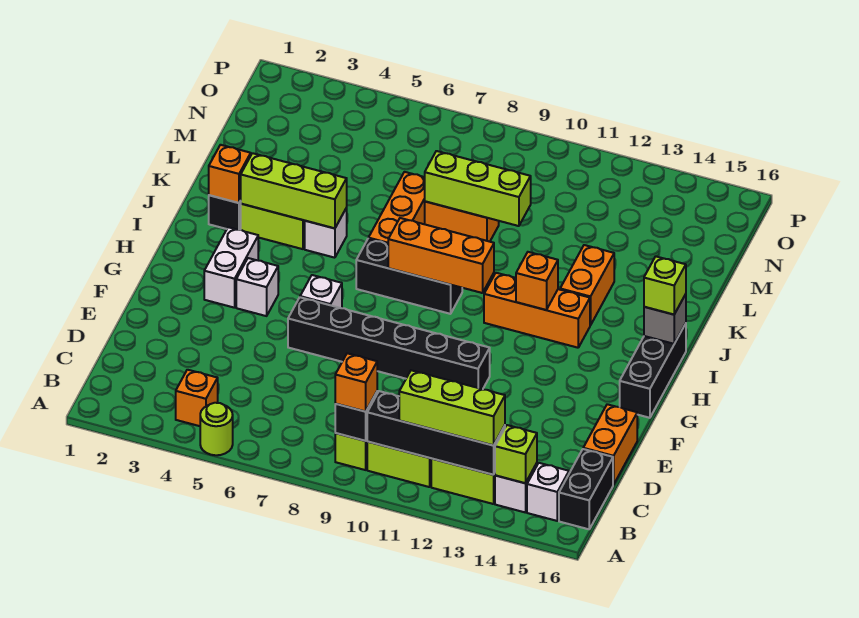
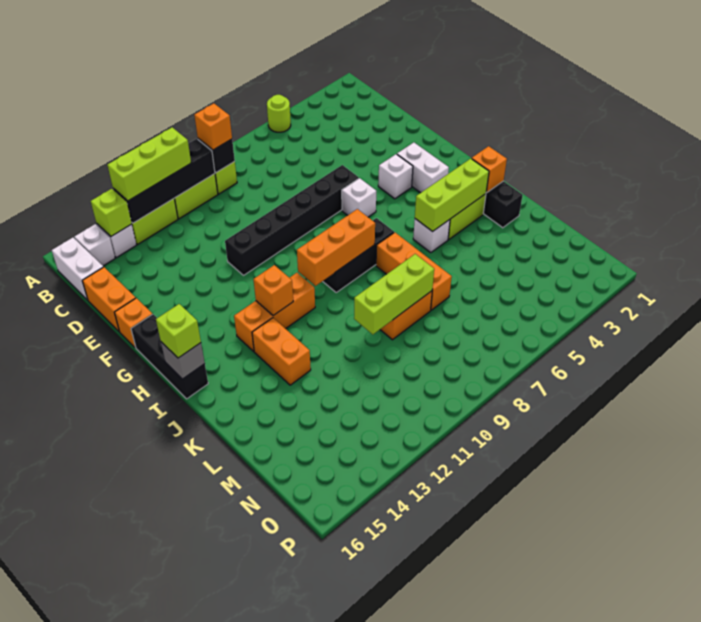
orange 1x1 brick [176,370,218,426] -> orange 1x1 brick moved to [115,298,152,348]
black 1x2 brick [559,449,613,529] -> white 1x2 brick [52,238,103,300]

